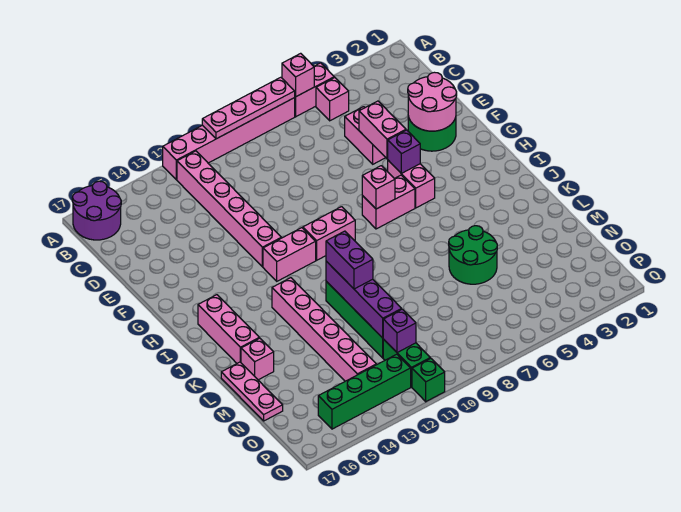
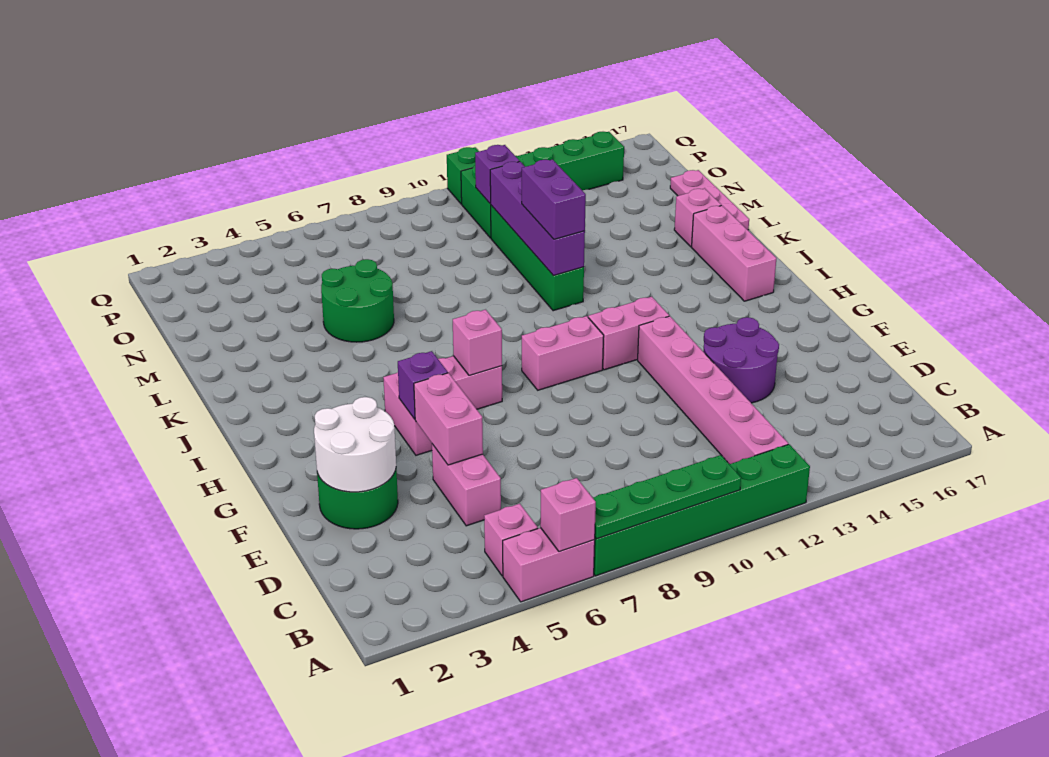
pink 1x6 brick [163,98,295,180] -> green 1x6 brick [594,444,810,576]
pink 1x4 plate [202,77,295,139] -> green 1x4 plate [593,455,741,539]
purple 2x2 round brick [72,181,121,240] -> purple 2x2 round brick moved to [703,317,779,403]
pink 2x2 round brick [408,72,457,131] -> white 2x2 round brick [314,397,396,492]
pink 1x6 brick [272,278,376,381] -> none

